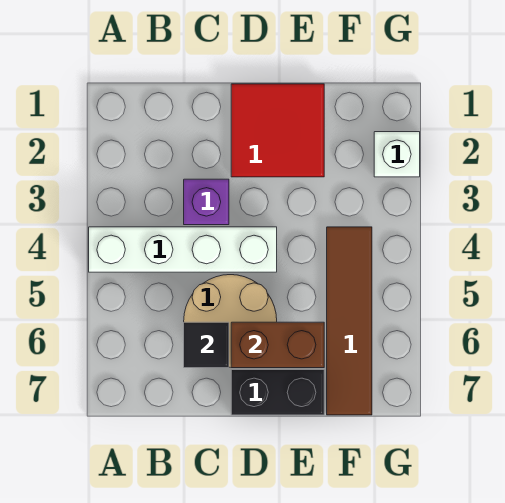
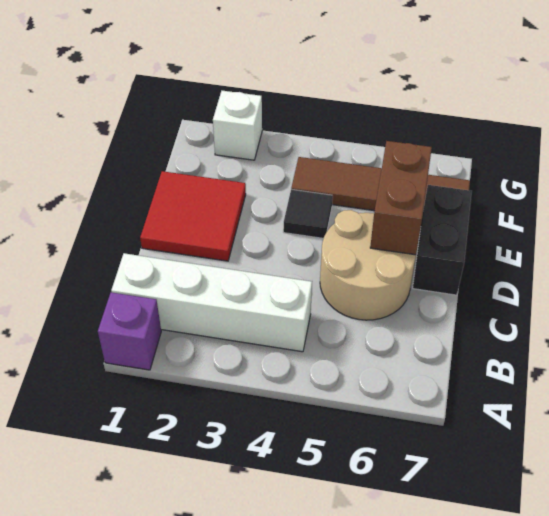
white 1x4 brick [89,227,277,272] -> white 1x4 brick turned to [111,253,312,352]
purple 1x1 brick [184,179,229,225] -> purple 1x1 brick moved to [98,292,161,370]
black 1x1 tile [184,322,229,368] -> black 1x1 tile moved to [283,189,333,238]

